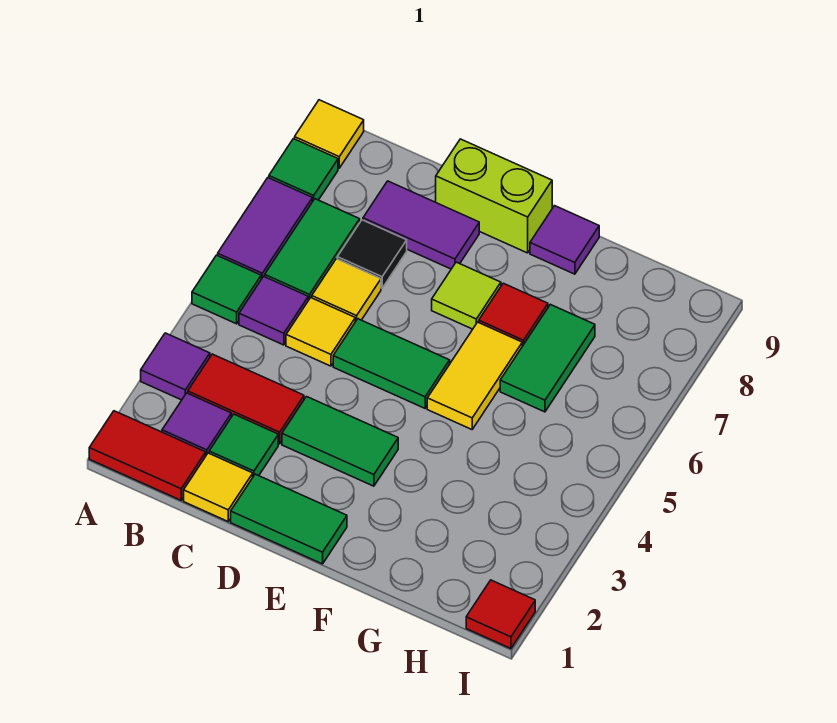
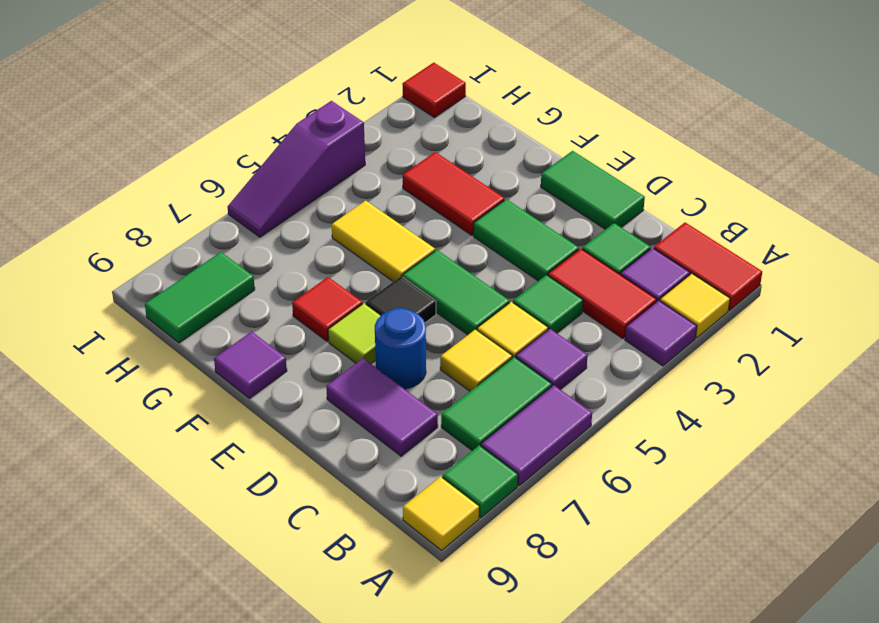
green 1x1 tile [192,255,261,324] -> green 1x1 tile moved to [513,275,583,333]
yellow 1x1 tile [184,453,253,521] -> yellow 1x1 tile moved to [660,274,730,338]
black 1x1 tile [337,220,407,288] -> black 1x1 tile moved to [366,276,436,323]
none -> blue 1x1 round brick [375,308,426,389]
lime 1x2 brick [436,139,552,253] -> none
none -> red 1x2 tile [403,152,505,235]
yellow 1x2 tile [427,322,522,429] -> yellow 1x2 tile turned to [332,201,435,282]
green 1x2 tile [500,304,595,412] -> green 1x2 tile moved to [145,252,255,343]
none -> purple 1x3 slope [228,101,365,237]

